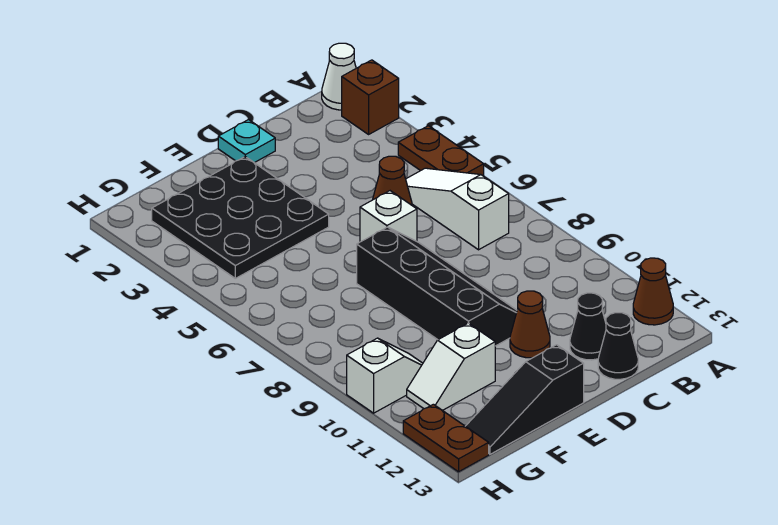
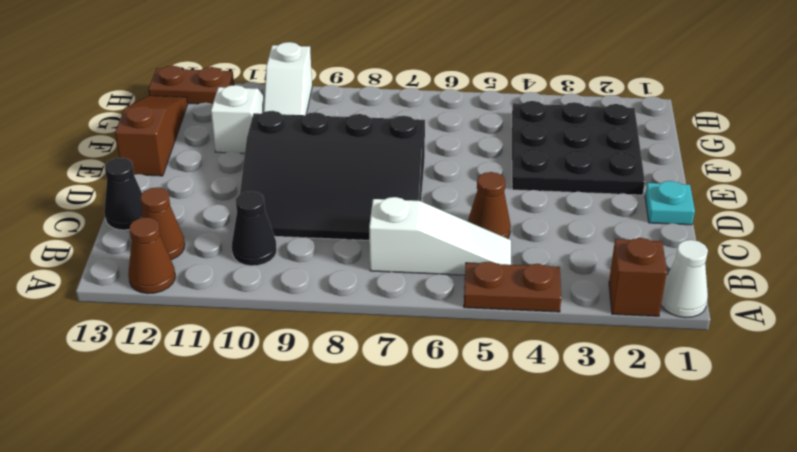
black 1x1 cone [570,293,606,360] -> black 1x1 cone moved to [232,191,277,266]
white 1x1 brick [360,191,417,242] -> none
black 2x4 slope [357,227,517,346] -> black 3x4 slope [240,111,425,240]
brown 1x1 cone [510,291,550,358] -> brown 1x1 cone moved to [140,187,185,260]
black 1x3 slope [466,345,584,454] -> brown 1x3 slope [115,96,188,176]

